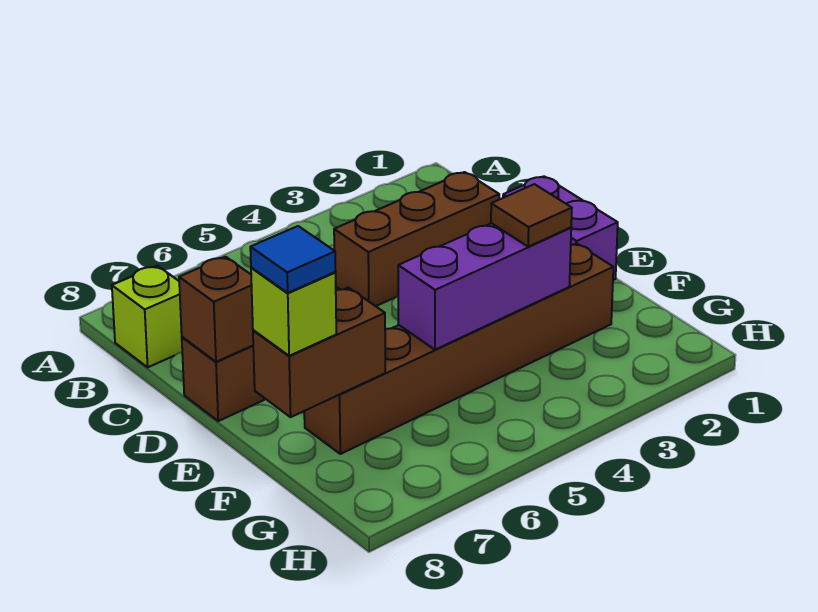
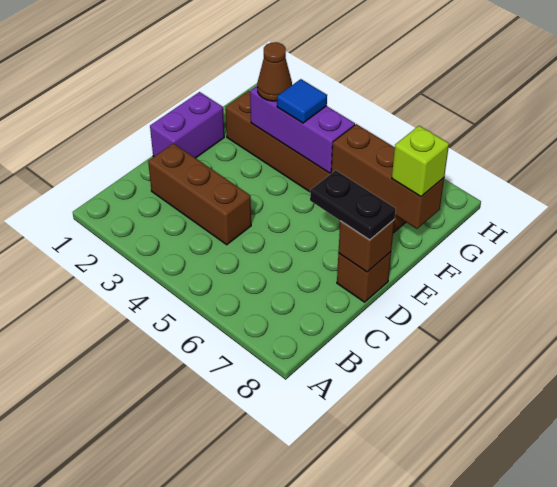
lime 1x1 brick [112,266,182,367] -> none
none -> black 1x2 plate [310,170,396,240]
brown 1x1 tile [491,184,572,247] -> brown 1x1 cone [257,42,292,101]
brown 1x2 brick [253,288,385,417] -> brown 1x3 brick [331,124,444,229]
blue 1x1 tile [250,226,336,293] -> blue 1x1 tile moved to [277,79,327,123]

